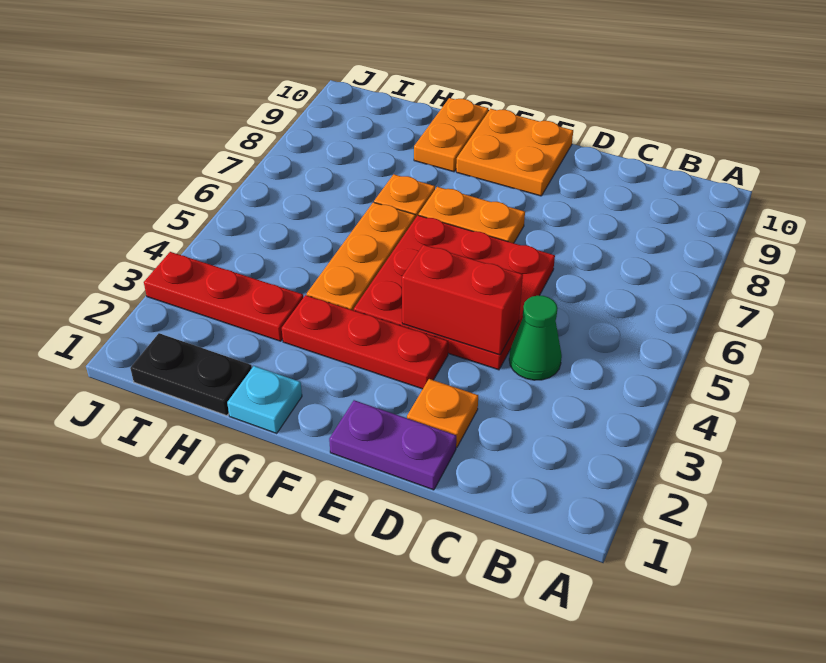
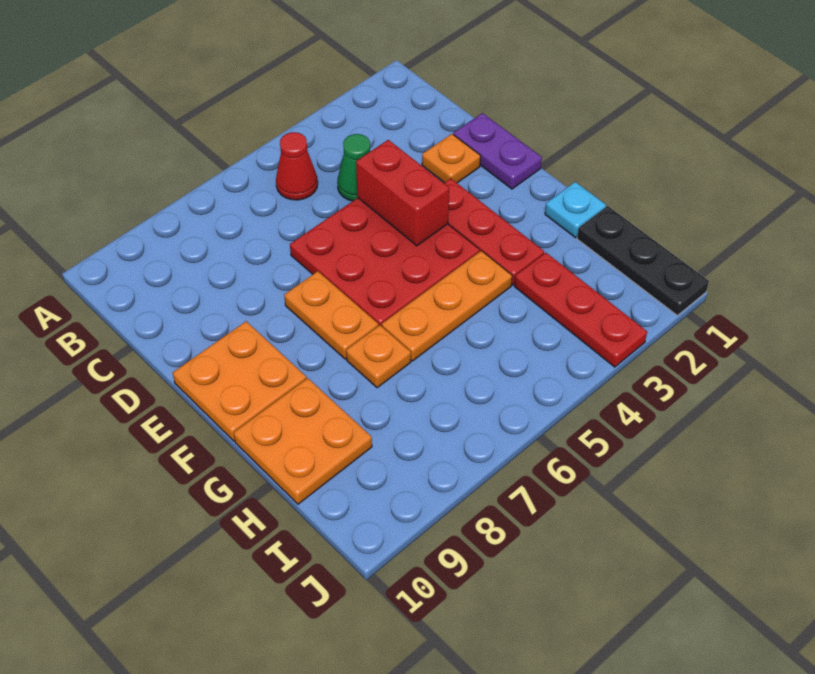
none -> red 1x1 cone [276,132,318,200]
orange 1x2 plate [414,98,488,172] -> orange 2x2 plate [234,378,372,504]
black 1x2 plate [130,333,252,416] -> black 1x3 plate [577,206,709,315]

